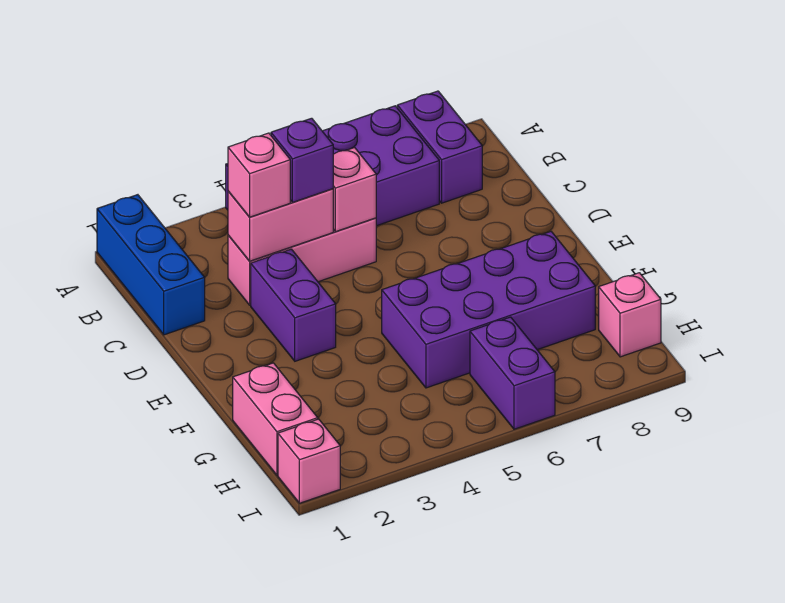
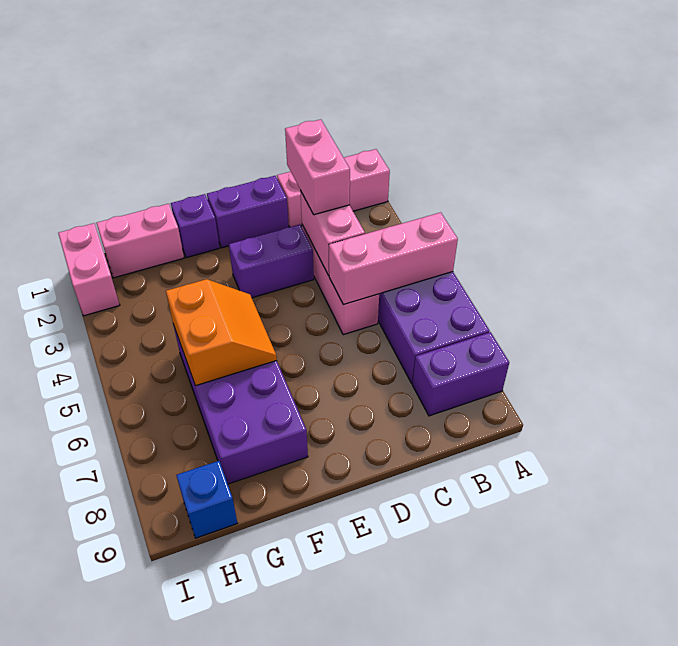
blue 1x3 brick [97,195,205,335] -> pink 1x3 brick [277,149,390,227]
pink 1x1 brick [228,133,290,217] -> pink 1x2 brick [285,119,350,215]
purple 1x1 brick [271,118,333,202] -> purple 1x1 brick moved to [171,194,220,258]
pink 1x1 brick [333,148,376,232] -> pink 1x3 brick [329,212,458,305]
none -> orange 2x2 slope [166,279,277,386]
purple 1x2 brick [470,317,555,429] -> purple 1x2 brick moved to [207,176,289,248]
pink 1x1 brick [599,273,661,357] -> blue 1x1 brick [176,461,237,538]
pink 1x1 brick [278,419,340,503] -> pink 1x2 brick [58,223,120,316]

